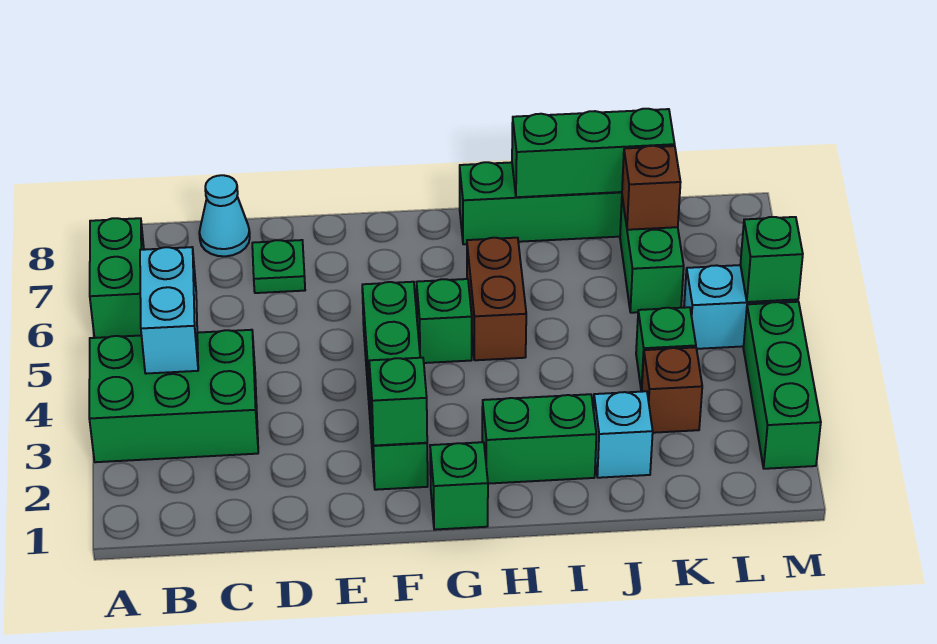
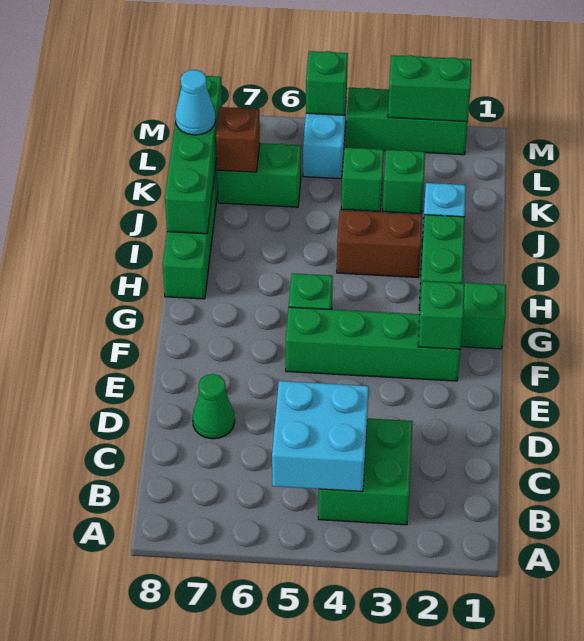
green 2x3 brick [89,330,258,462] -> green 2x2 brick [318,418,413,525]
green 1x2 brick [90,218,144,338] -> green 1x2 brick moved to [388,55,472,122]
cyan 1x2 brick [140,247,198,374] -> cyan 2x2 brick [272,381,369,492]
cyan 1x1 cone [199,175,250,256] -> cyan 1x1 cone moved to [175,70,216,135]
green 1x1 plate [252,240,305,293] -> green 1x1 cone [193,374,235,439]
brown 1x2 brick [467,238,526,360] -> brown 1x2 brick moved to [337,210,422,277]
green 1x3 brick [512,109,675,197] -> green 1x4 brick [165,76,222,234]
brown 1x1 brick [642,347,702,433] -> green 1x1 brick [383,150,425,214]

